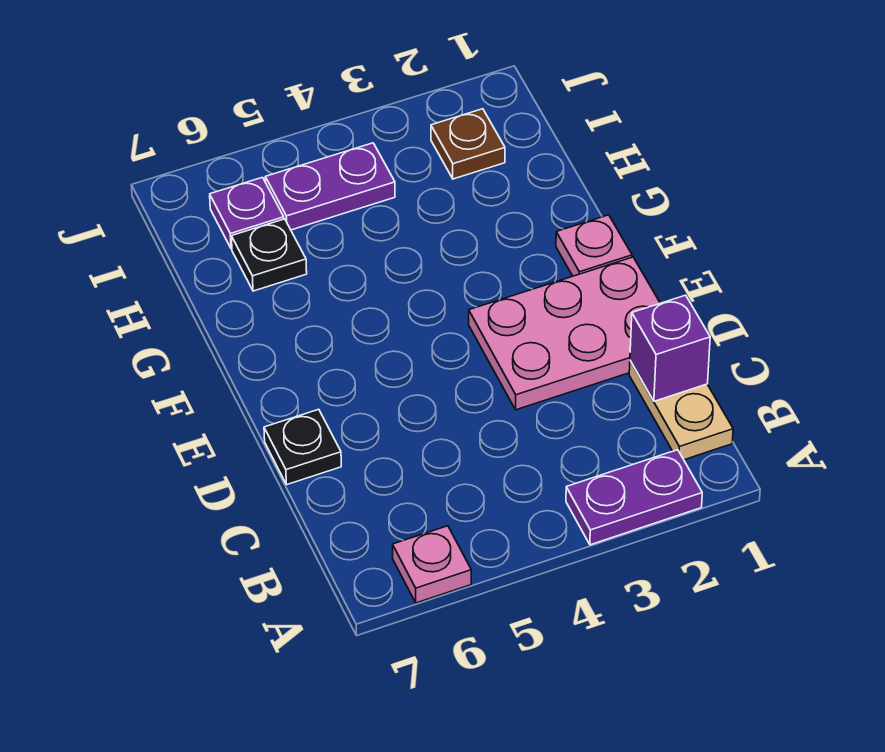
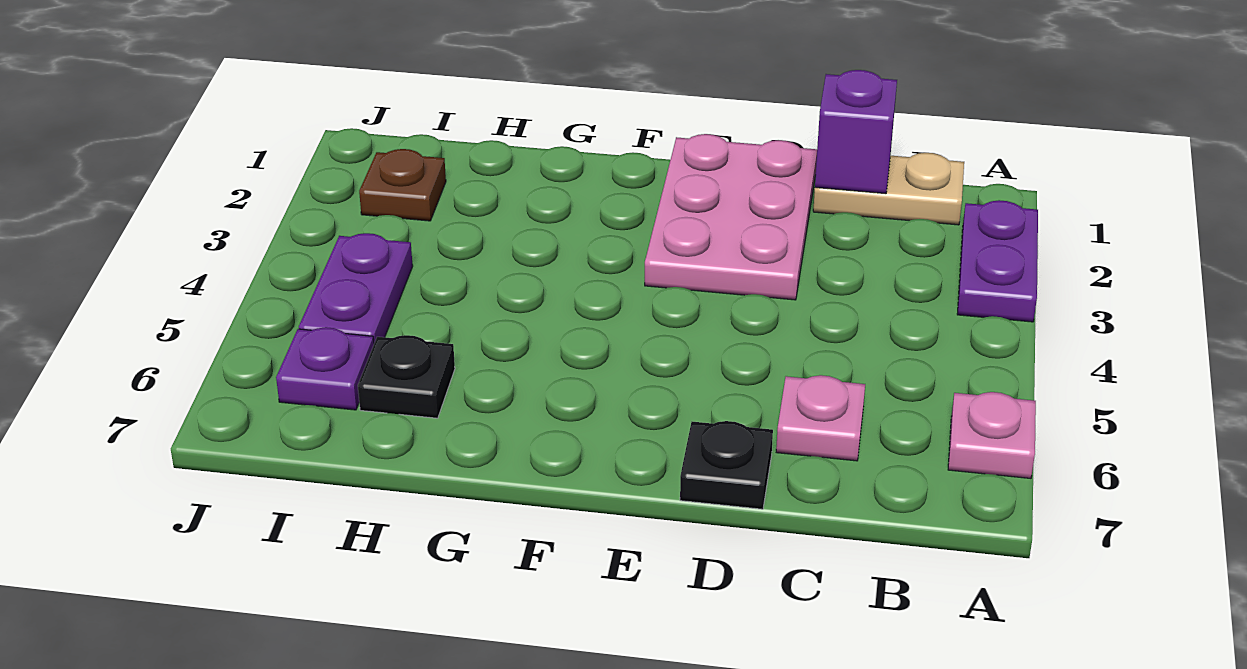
pink 1x1 plate [556,215,632,276] -> pink 1x1 plate moved to [776,375,865,461]

